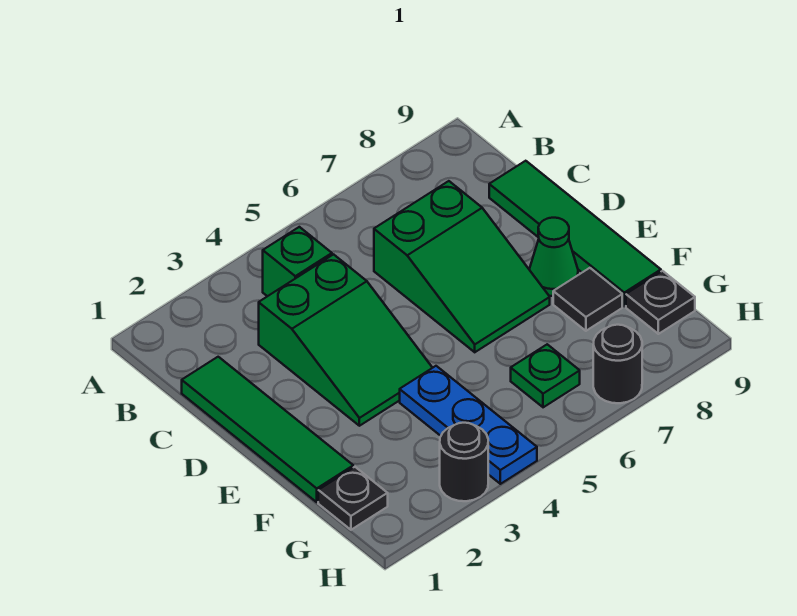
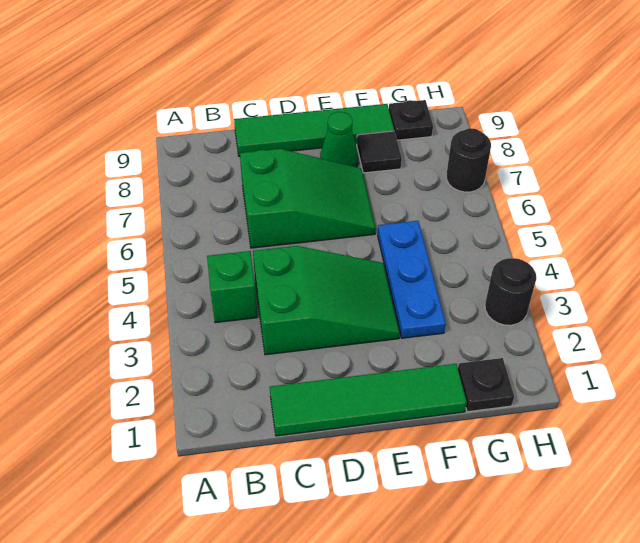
blue 1x3 plate [400,366,537,484] -> blue 1x3 plate turned to [378,221,446,338]
green 1x1 plate [511,344,580,407] -> none

